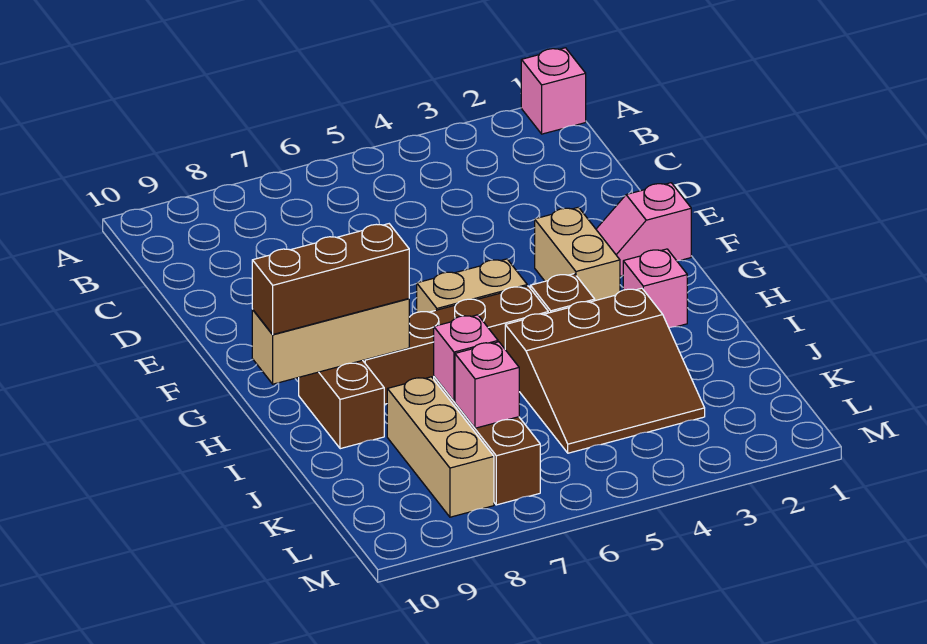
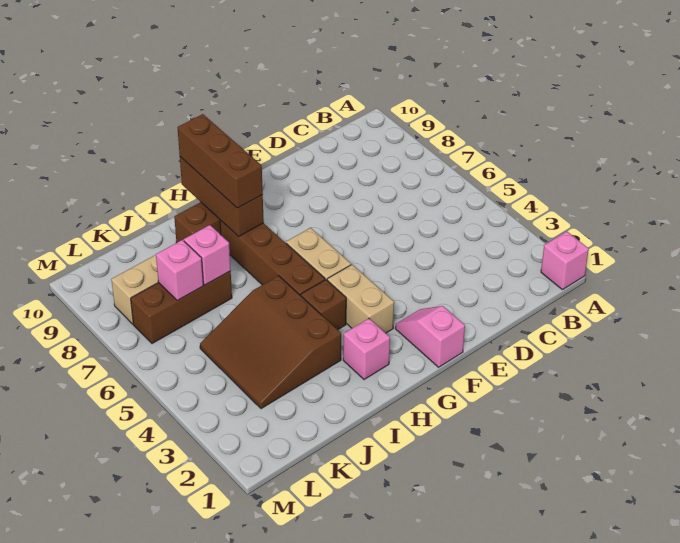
tan 1x2 brick [535,207,620,301] -> tan 1x2 brick turned to [327,265,394,333]
tan 1x3 brick [252,299,409,384] -> brown 1x3 brick [180,157,264,237]

